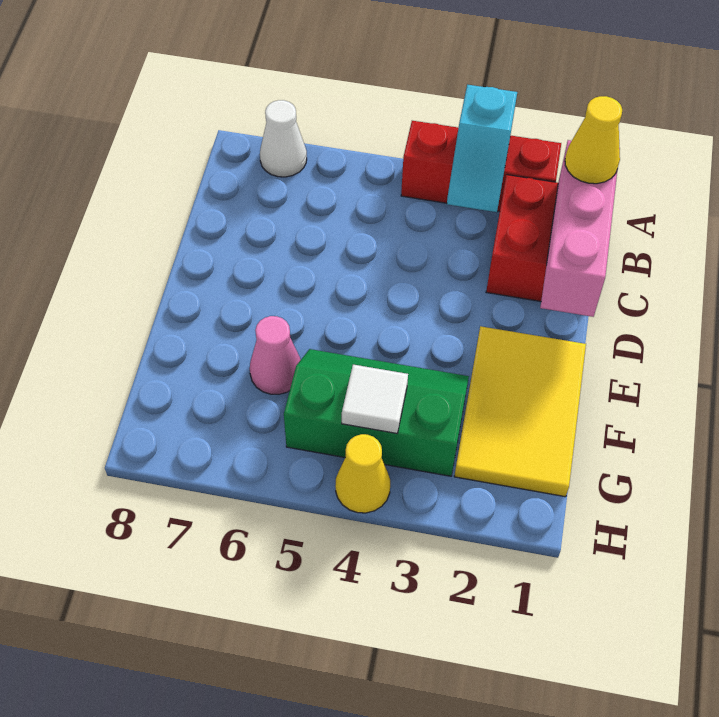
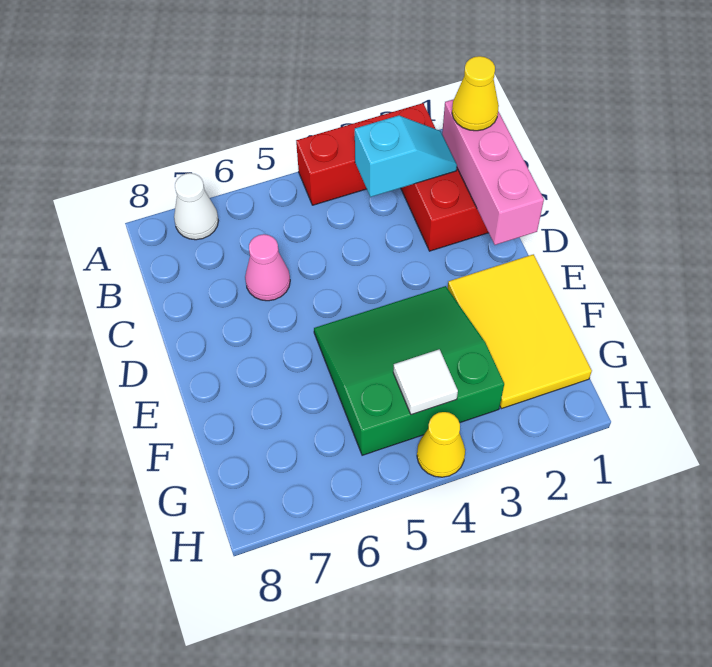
cyan 1x2 slope [447,85,517,212] -> cyan 1x2 slope turned to [355,115,457,197]
green 2x3 slope [284,349,469,476] -> green 3x3 slope [314,286,504,455]
pink 1x1 cone [250,316,300,394] -> pink 1x1 cone moved to [245,234,290,301]

